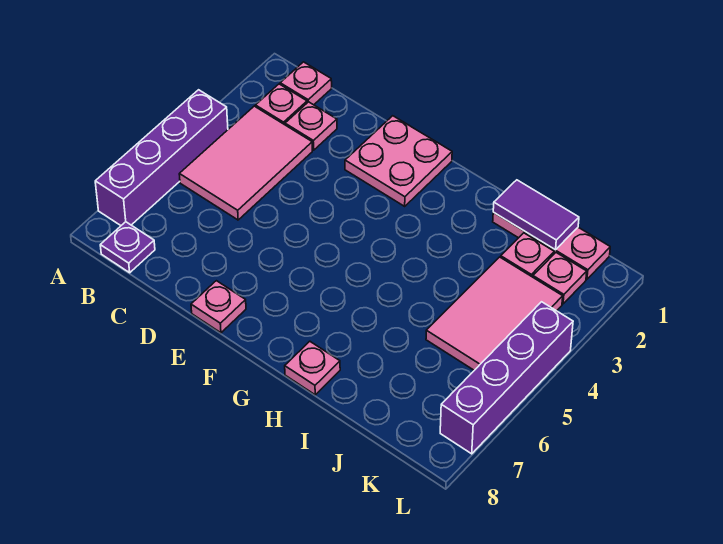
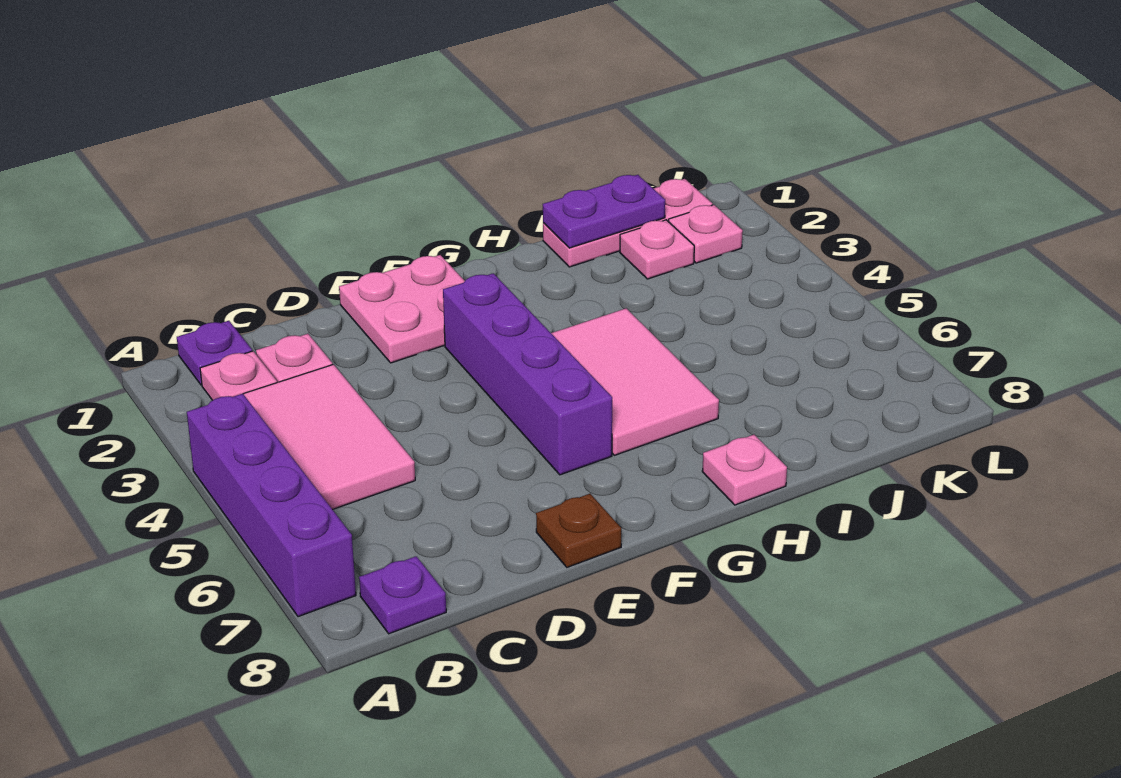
pink 1x1 plate [280,62,332,105] -> purple 1x1 plate [177,321,252,385]
pink 1x1 plate [191,281,246,333] -> brown 1x1 plate [536,494,621,567]
purple 1x2 tile [493,180,579,250] -> purple 1x2 plate [543,175,665,248]
pink 2x3 tile [426,257,563,370] -> pink 2x3 tile moved to [551,308,719,455]
purple 1x4 brick [440,302,573,454] -> purple 1x4 brick moved to [443,273,612,475]

